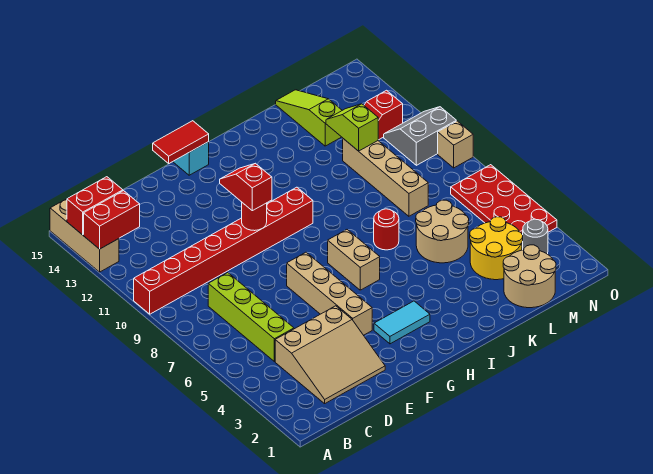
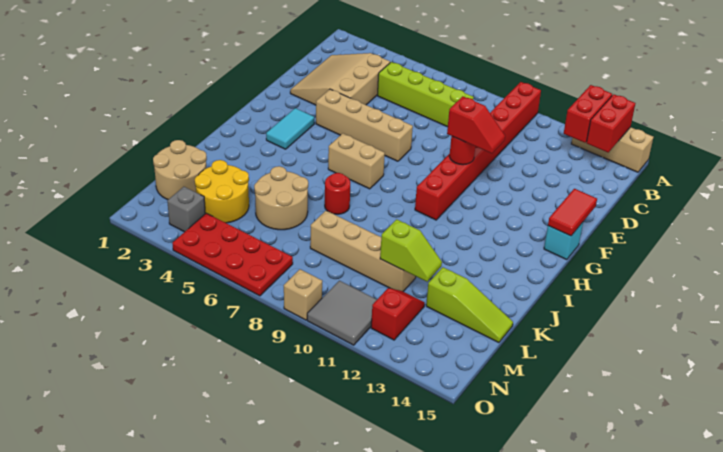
grey 1x1 round brick [523,219,548,254] -> grey 1x1 brick [167,187,205,232]
grey 2x2 slope [384,107,456,165] -> grey 2x2 tile [307,281,377,345]

